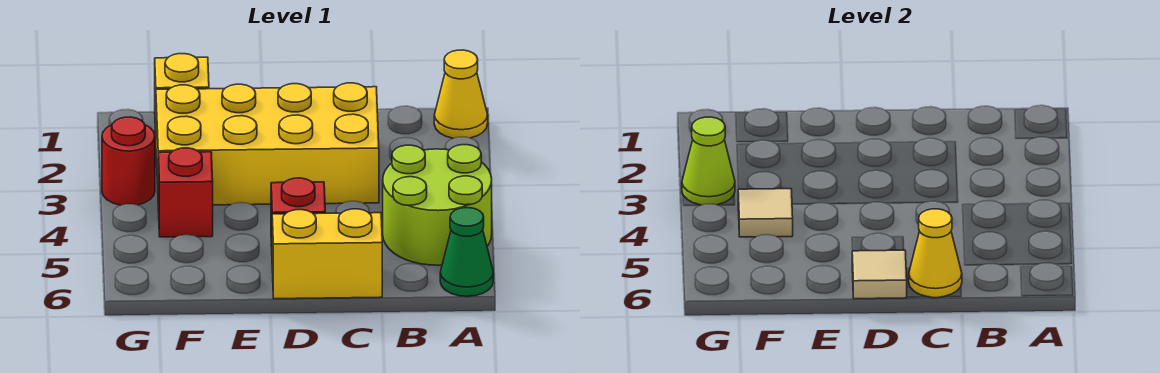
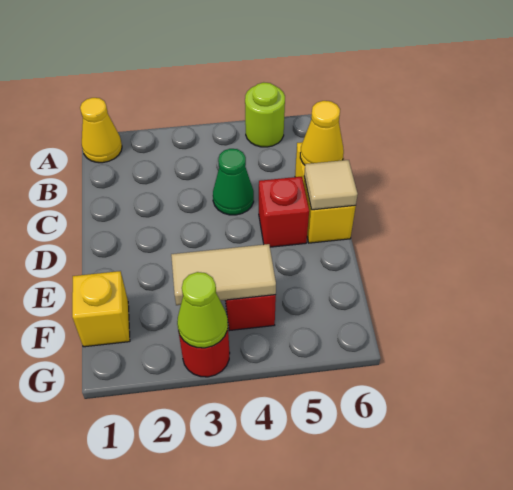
lime 2x2 round brick [383,145,492,265] -> lime 1x1 round brick [245,82,285,147]
green 1x1 cone [440,208,493,296] -> green 1x1 cone moved to [213,149,254,215]
yellow 2x4 brick [156,83,379,205] -> none
tan 1x1 tile [738,189,793,237] -> tan 1x2 tile [171,244,276,305]

